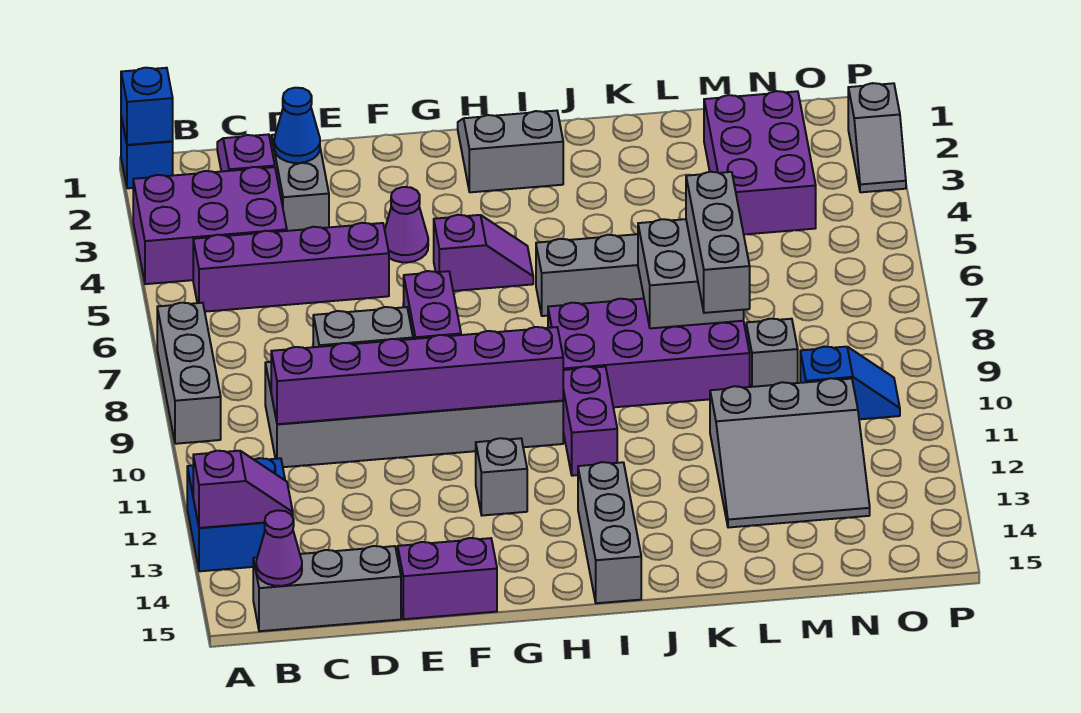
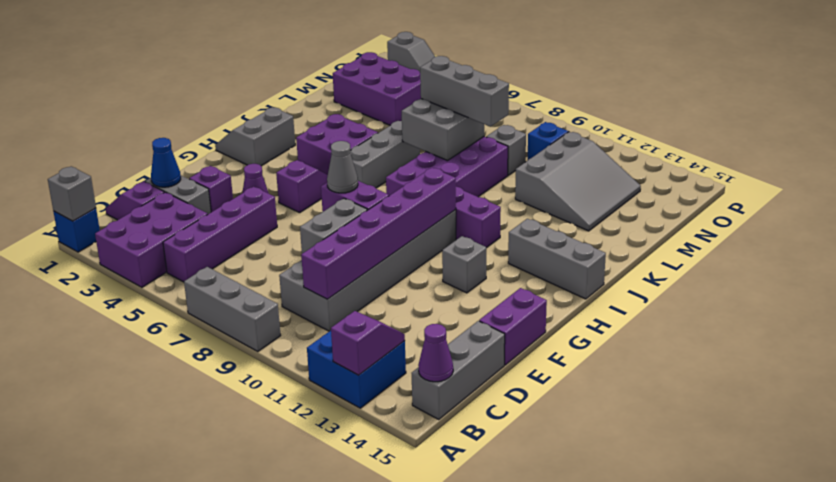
blue 1x1 brick [121,68,173,145] -> grey 1x1 brick [48,166,96,221]
none -> purple 1x1 brick [189,166,233,212]
none -> grey 1x1 cone [327,141,358,193]
none -> purple 2x2 brick [296,114,378,175]

